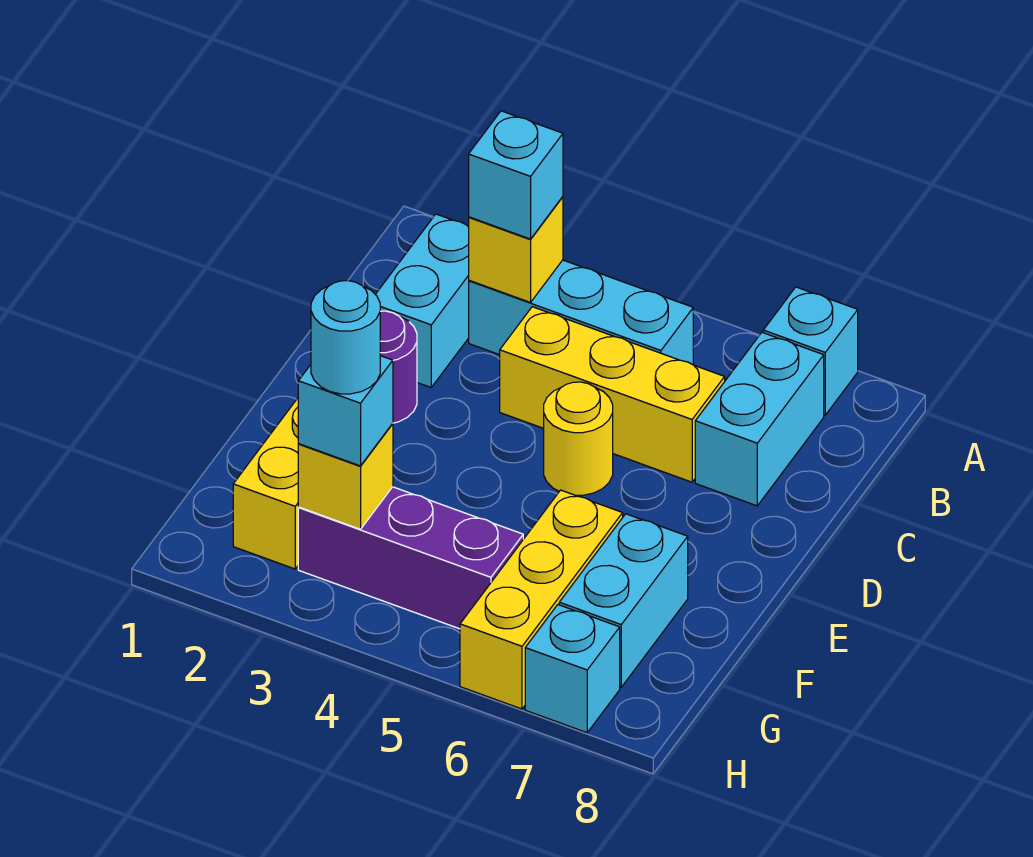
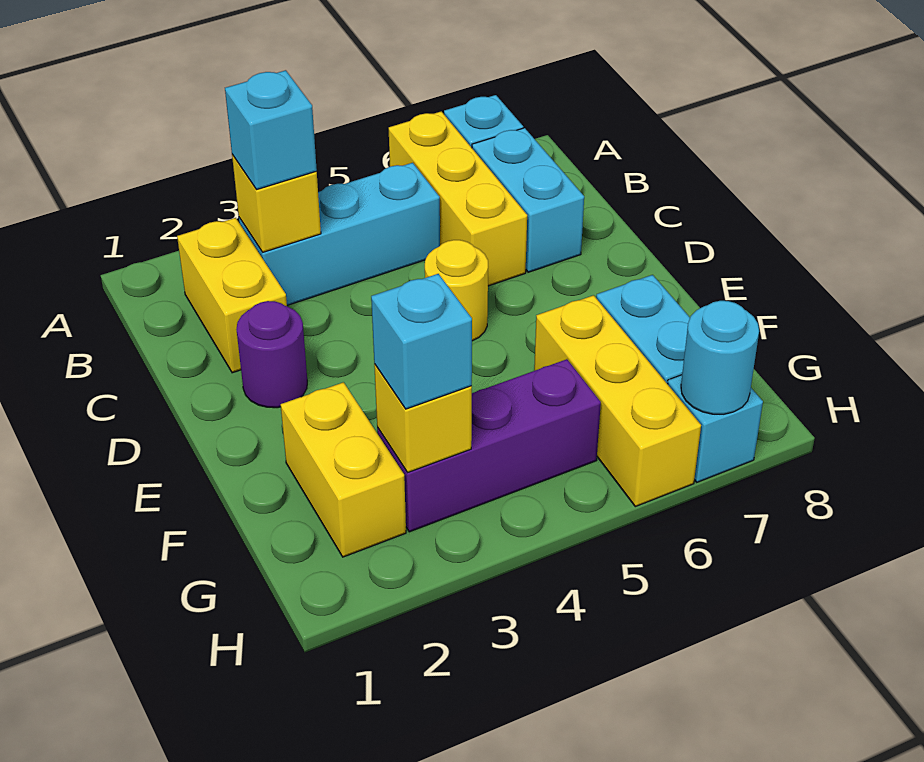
cyan 1x2 brick [375,214,469,387] -> yellow 1x2 brick [177,218,287,373]
yellow 1x3 brick [500,307,725,482] -> yellow 1x3 brick turned to [389,111,527,286]
cyan 1x1 round brick [311,281,380,394] -> cyan 1x1 round brick moved to [681,301,759,414]

